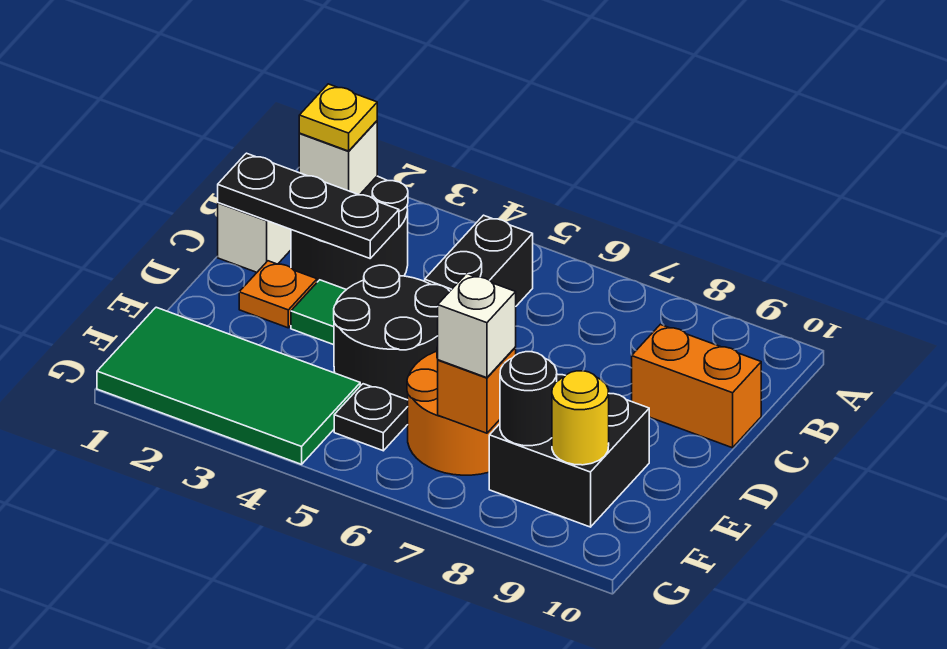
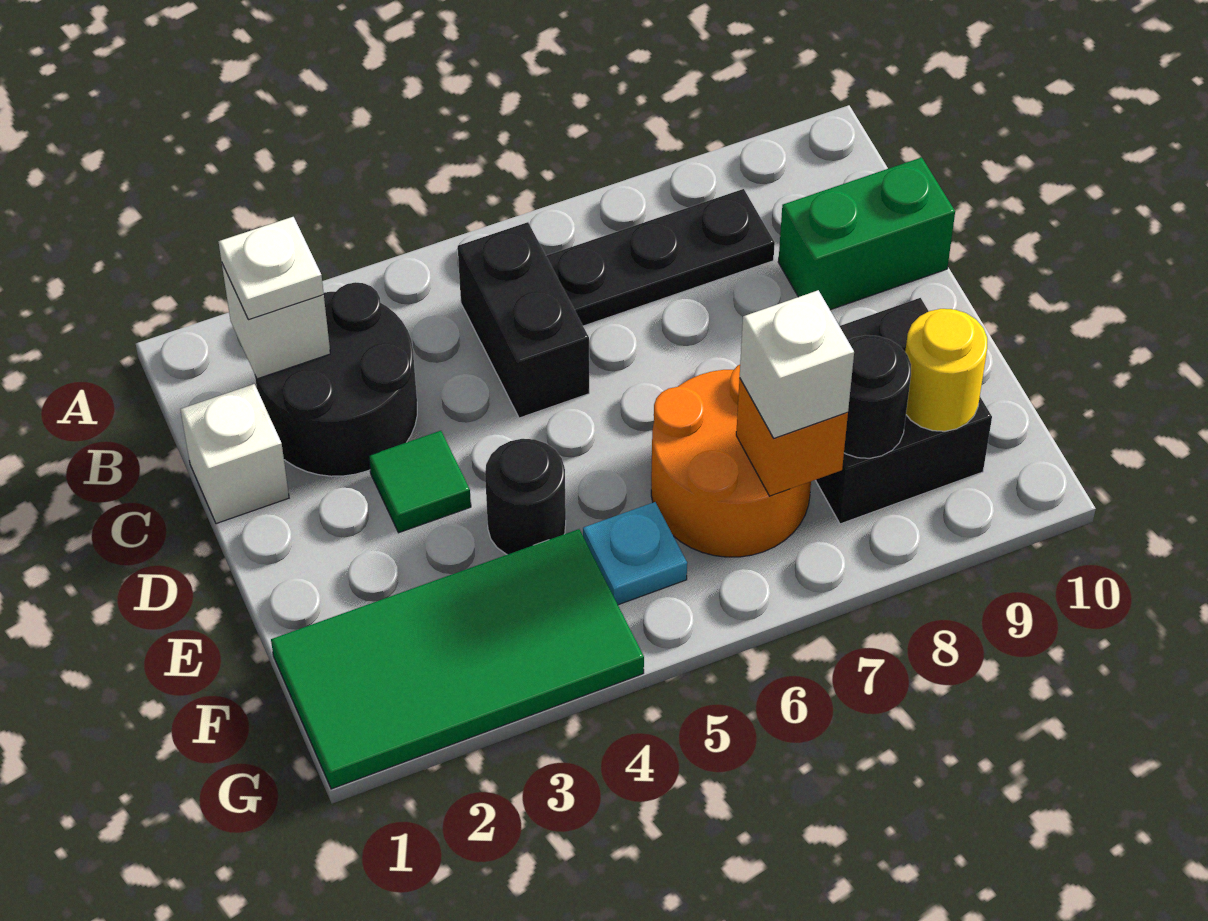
yellow 1x1 plate [299,84,377,151] -> white 1x1 plate [219,217,324,320]
black 1x3 plate [218,153,399,258] -> black 1x3 plate moved to [546,189,775,326]
orange 1x2 brick [632,324,761,448] -> green 1x2 brick [778,157,955,310]
orange 1x1 plate [239,261,317,328] -> none
black 2x2 round brick [334,265,450,400] -> black 1x1 round brick [485,439,566,555]
black 1x1 plate [334,384,408,451] -> cyan 1x1 plate [583,502,687,605]

